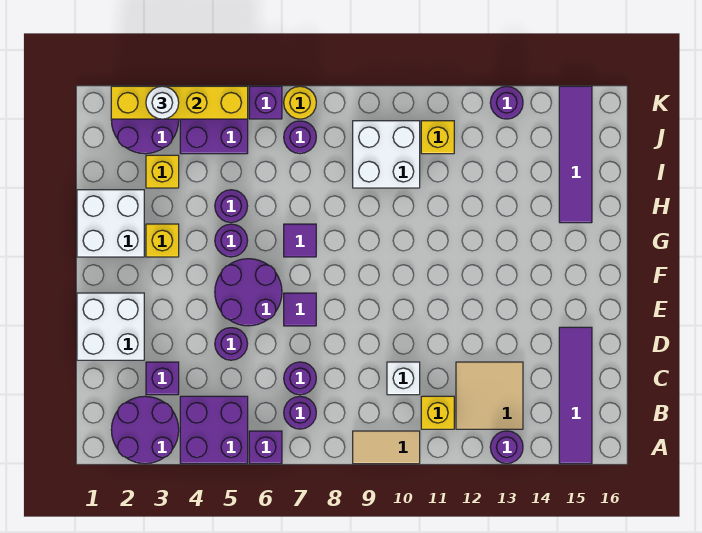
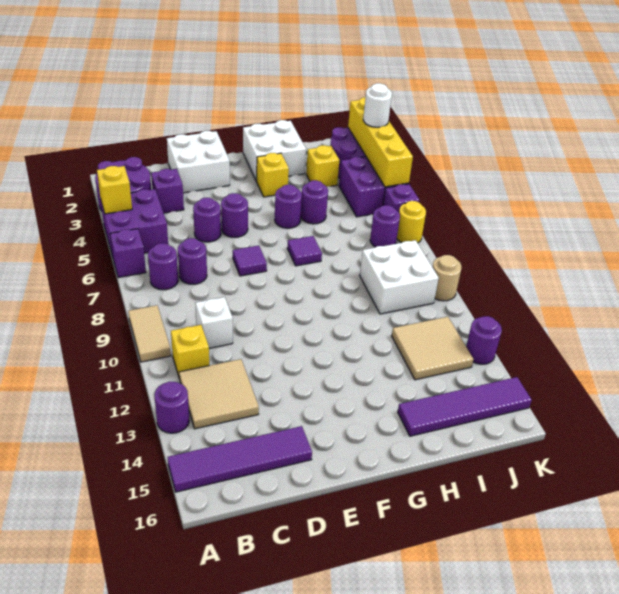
purple 2x2 round brick [215,259,282,326] -> purple 1x1 round brick [221,193,248,237]
none -> tan 2x2 tile [392,317,473,380]
yellow 1x1 brick [421,121,454,154] -> yellow 1x1 brick moved to [97,166,132,214]
none -> tan 1x1 round brick [433,255,462,301]

